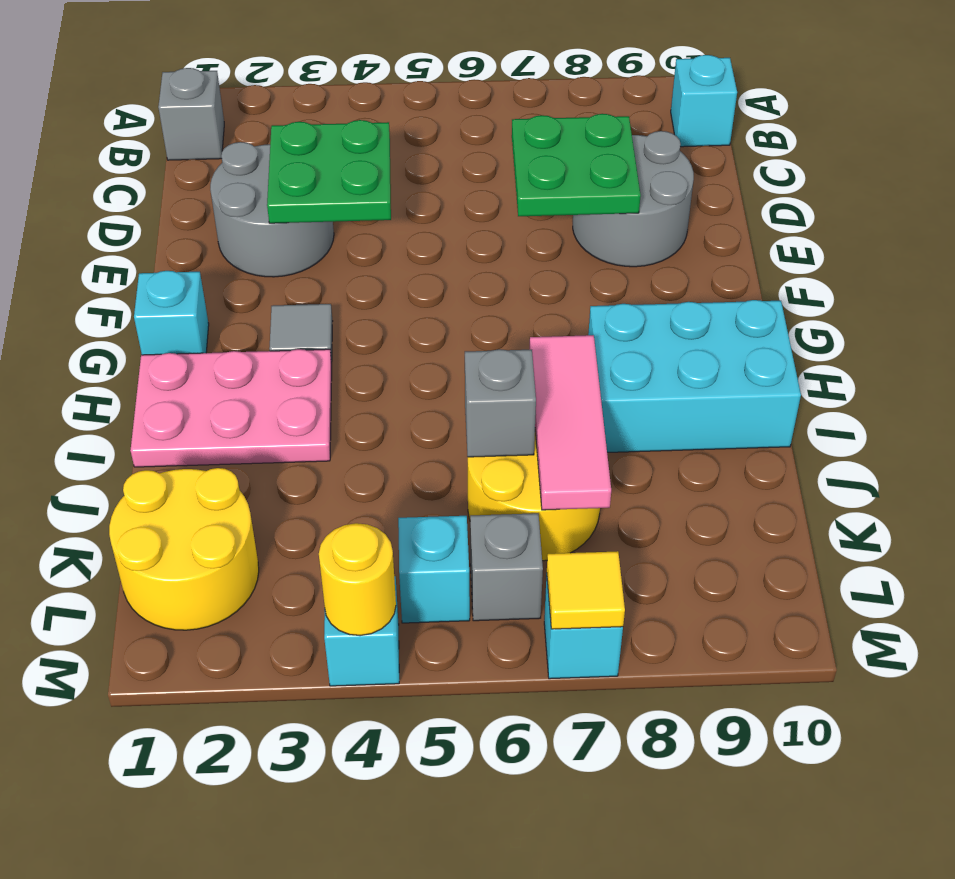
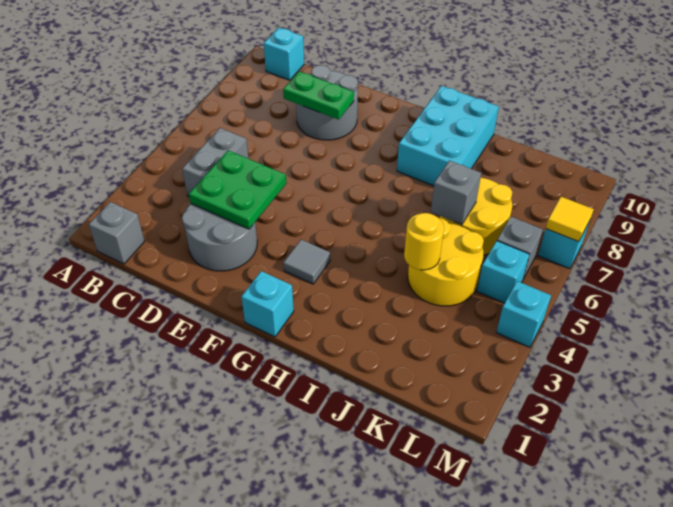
none -> grey 1x2 brick [182,128,249,197]
green 2x2 plate [512,114,641,216] -> green 1x2 plate [283,71,354,120]
pink 2x3 plate [130,349,332,467] -> none
pink 1x3 tile [529,335,611,510] -> none
yellow 2x2 round brick [109,468,259,630] -> yellow 2x2 round brick moved to [408,218,484,306]
yellow 1x1 round brick [319,523,396,636] -> yellow 1x1 round brick moved to [404,213,444,270]

